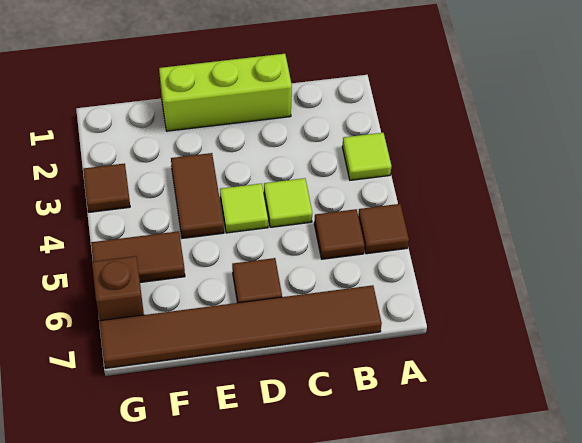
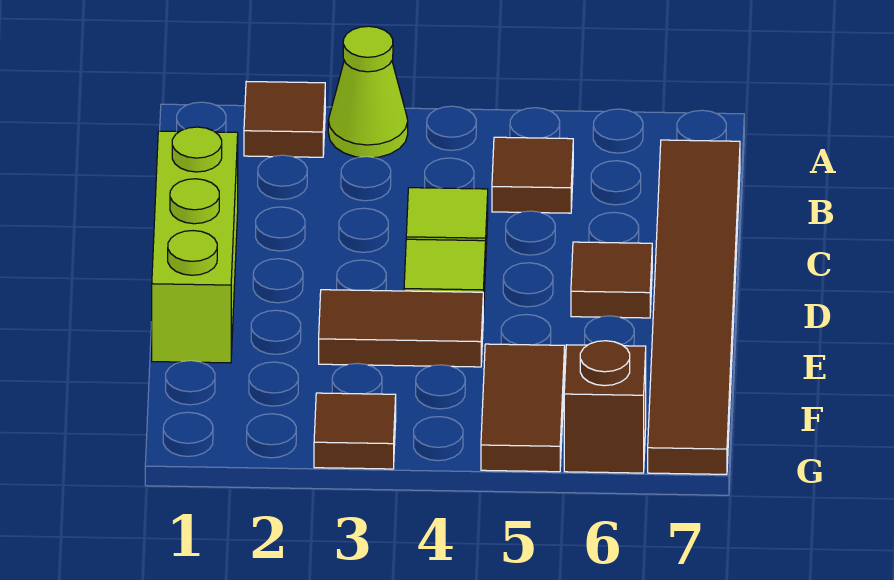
lime 1x1 tile [342,133,391,180] -> lime 1x1 cone [328,26,408,158]
brown 1x1 tile [358,204,409,254] -> brown 1x1 tile moved to [244,82,325,157]

